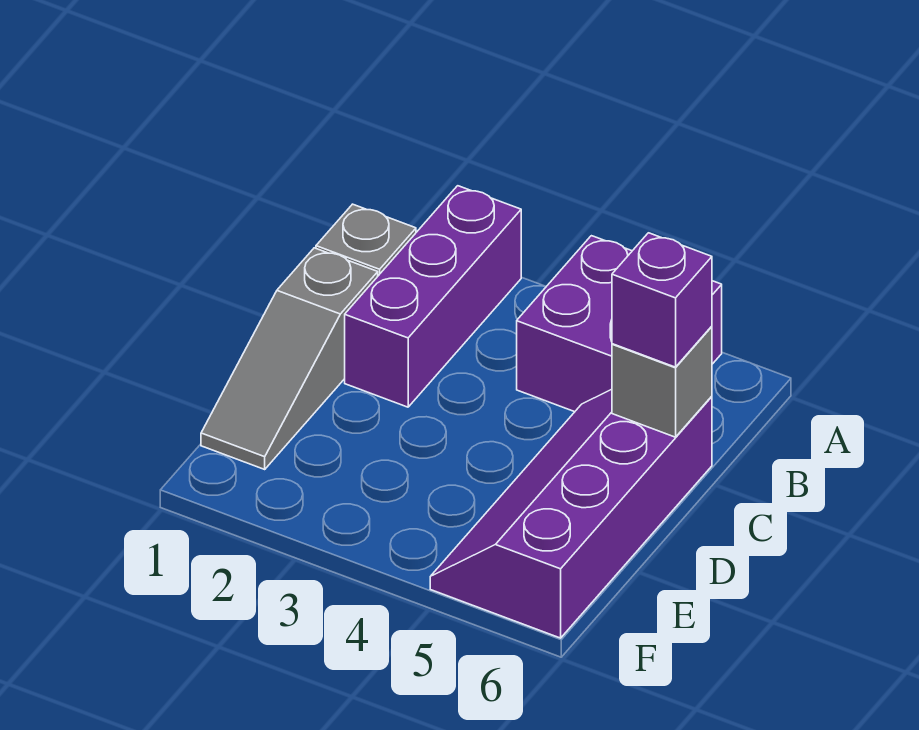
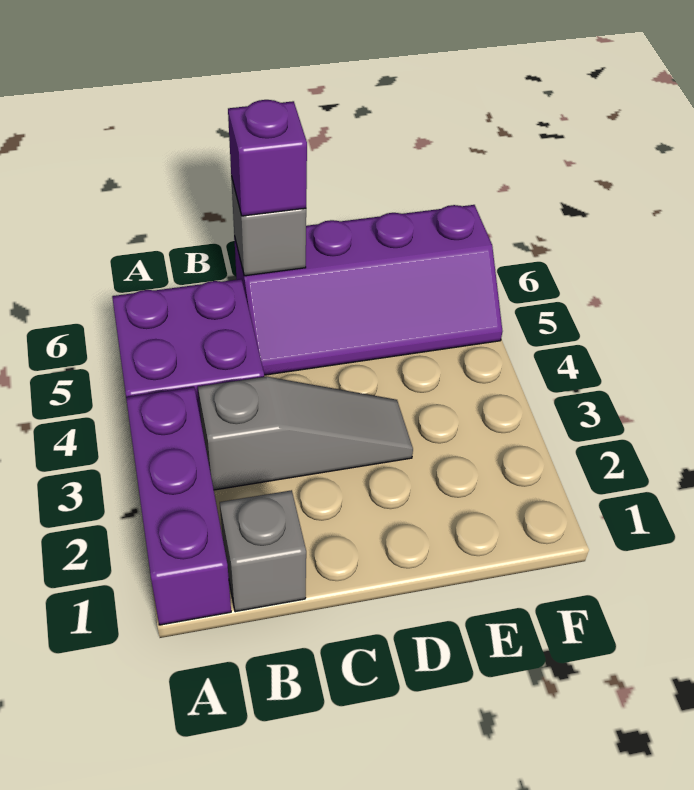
purple 1x3 brick [345,186,521,407] -> purple 1x3 brick turned to [126,387,231,625]
grey 1x3 slope [201,248,378,469] -> grey 1x3 slope moved to [198,377,413,490]

